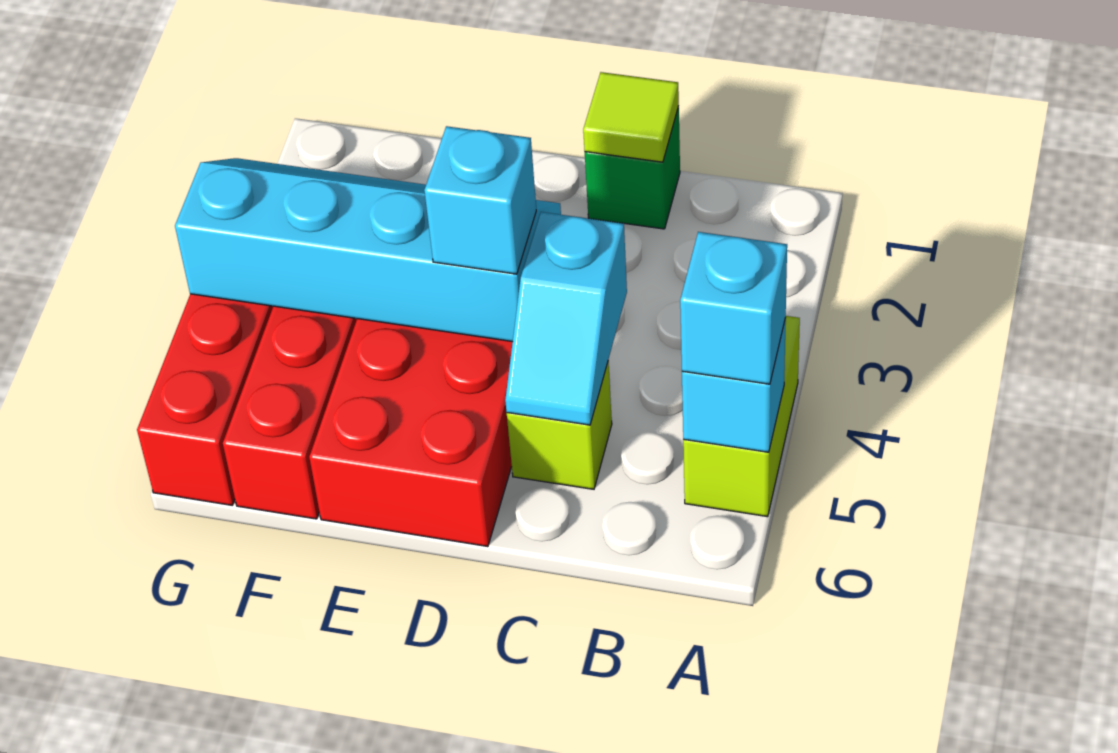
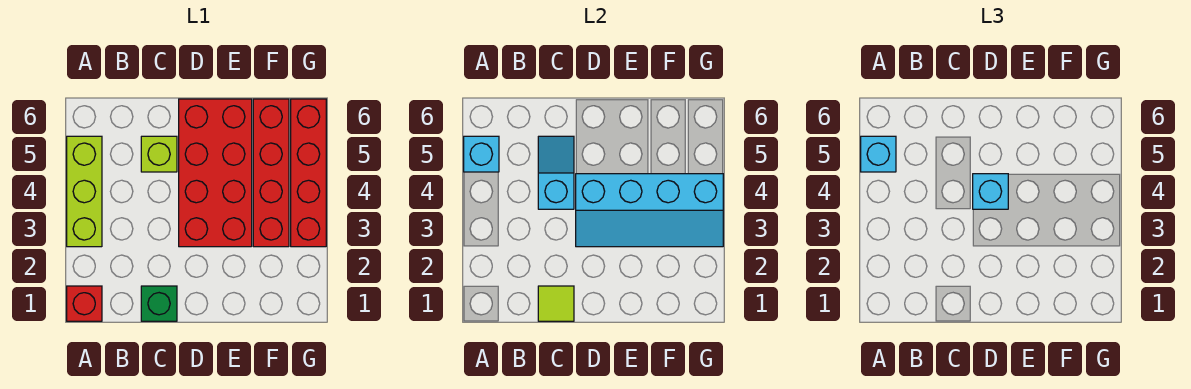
none -> red 1x1 brick [67,286,102,321]
lime 1x2 brick [683,316,800,517] -> lime 1x3 brick [67,136,102,247]

